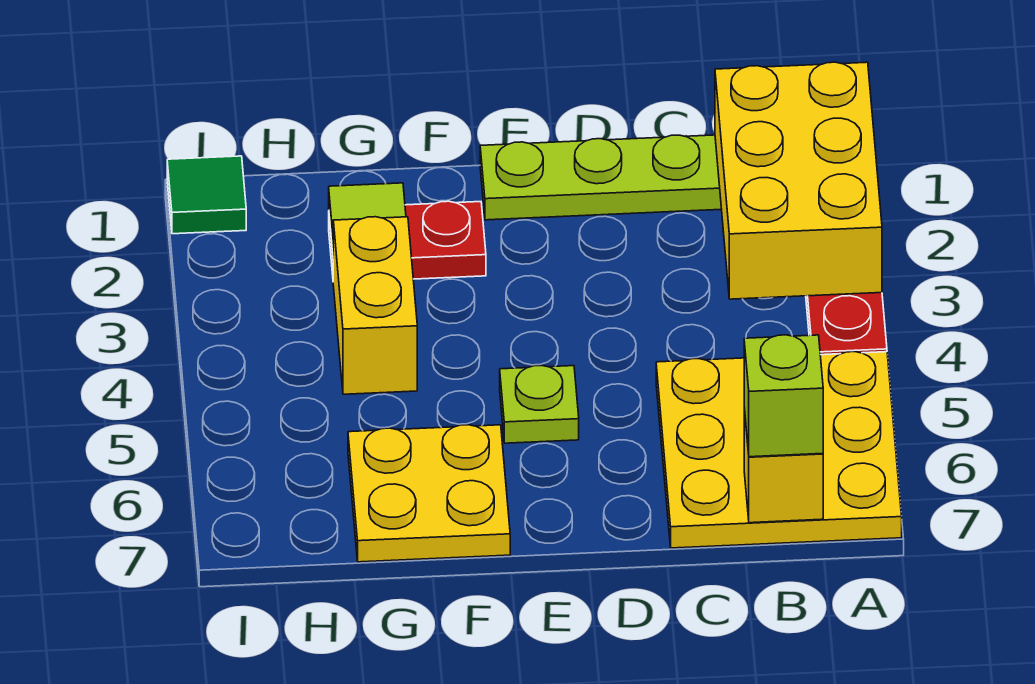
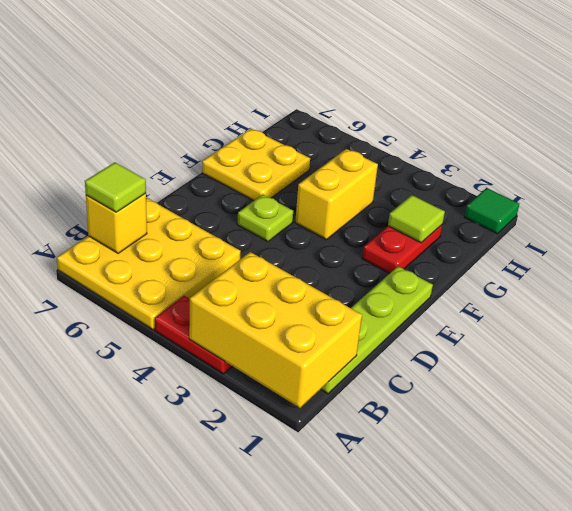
lime 1x1 brick [744,335,823,457] -> lime 1x1 tile [85,162,146,212]
yellow 1x2 brick [333,217,417,394] -> yellow 1x2 brick turned to [295,149,378,240]

